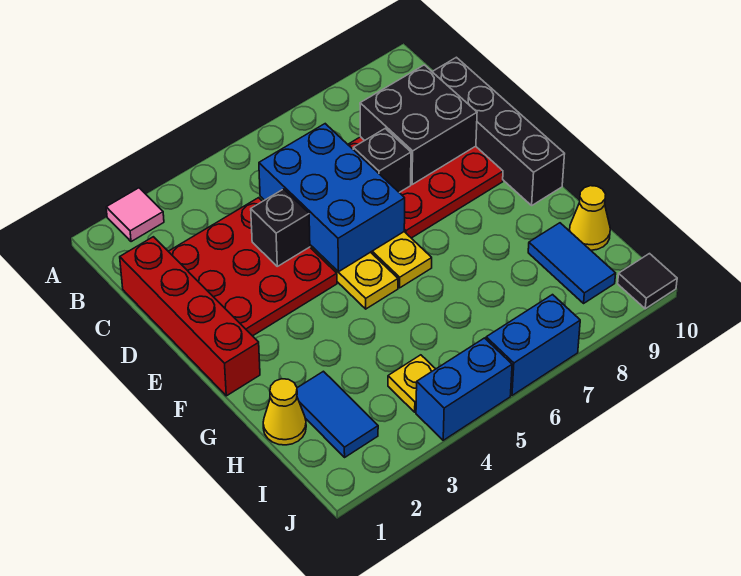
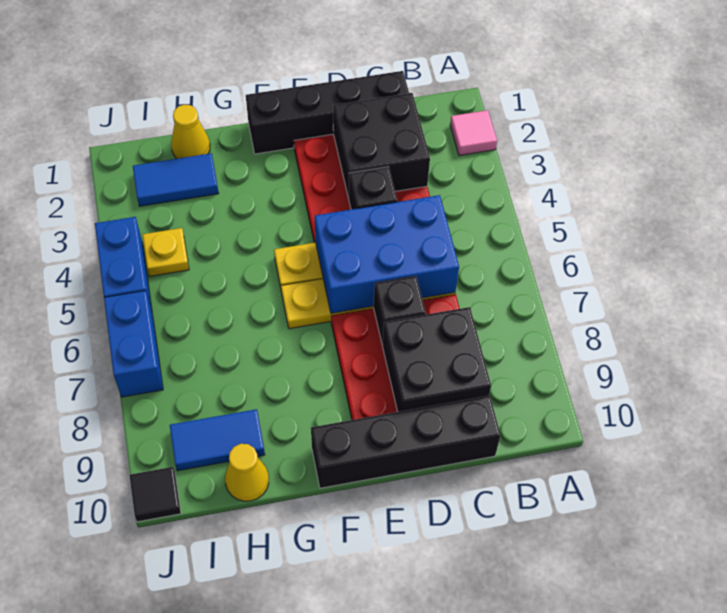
red 1x4 brick [120,237,260,396] -> black 1x4 brick [246,71,409,154]
none -> black 2x2 brick [333,93,430,199]

